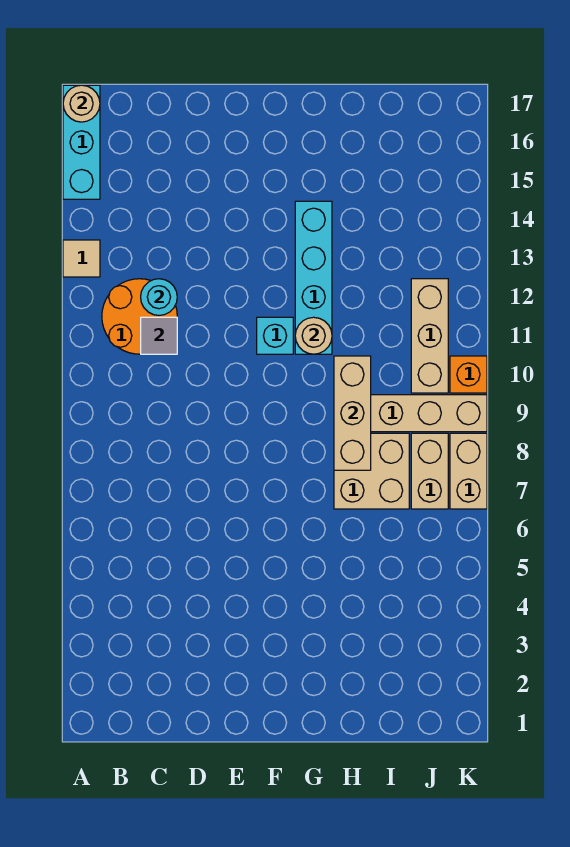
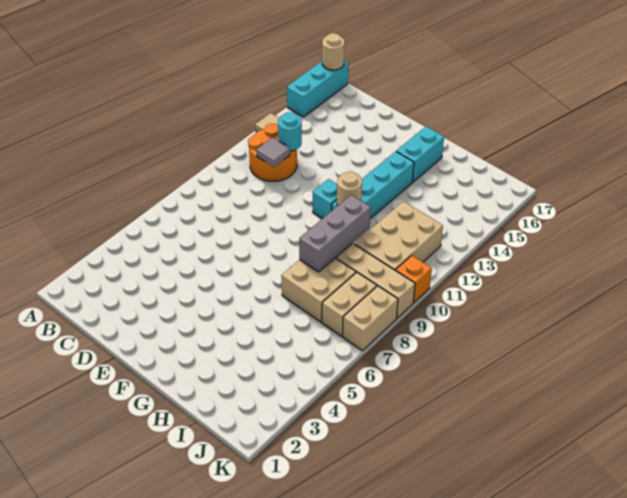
none -> cyan 1x2 brick [396,127,444,182]
tan 1x3 brick [334,356,371,470] -> grey 1x3 brick [299,195,371,272]
tan 1x3 brick [411,279,448,393] -> tan 2x3 brick [354,201,443,270]

